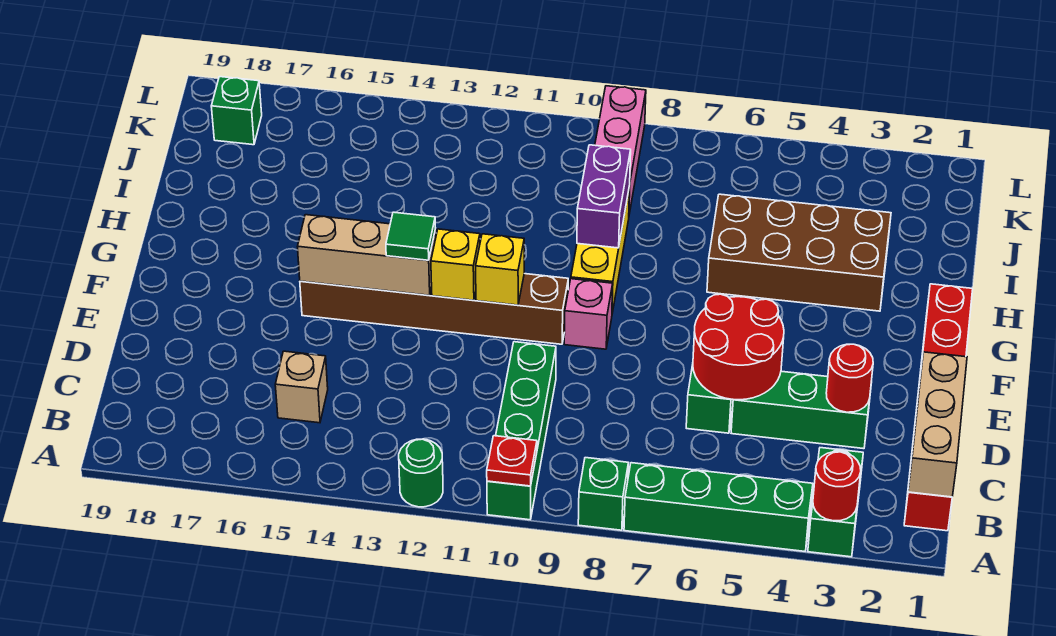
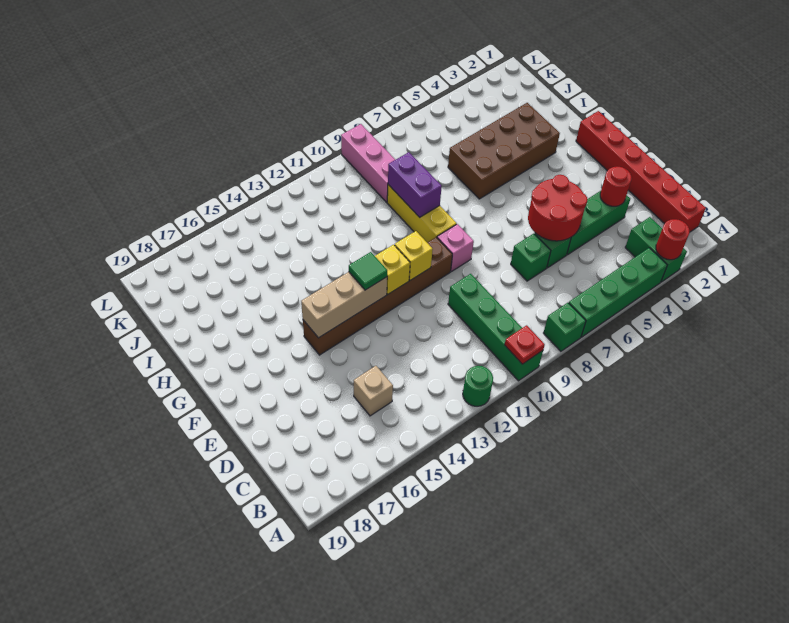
tan 1x3 brick [908,352,967,497] -> none
green 1x1 brick [211,77,262,145] -> green 1x1 brick moved to [511,234,551,281]

